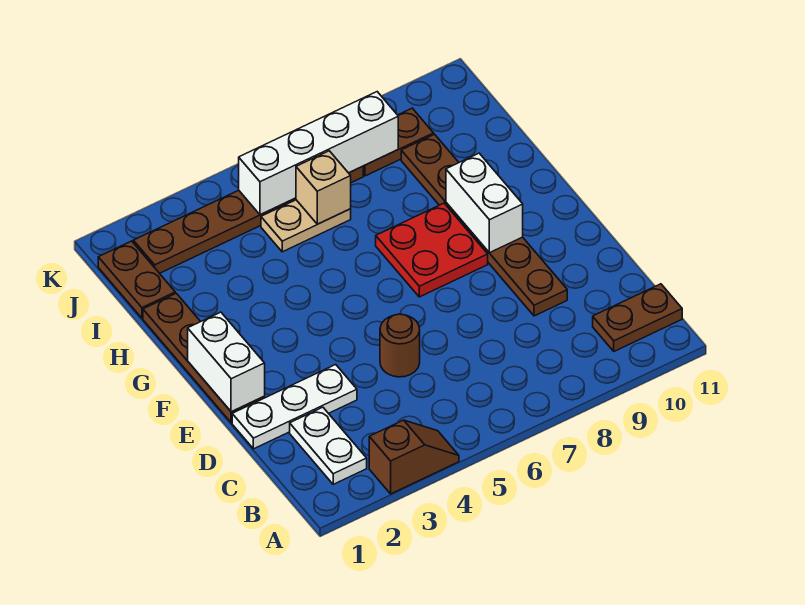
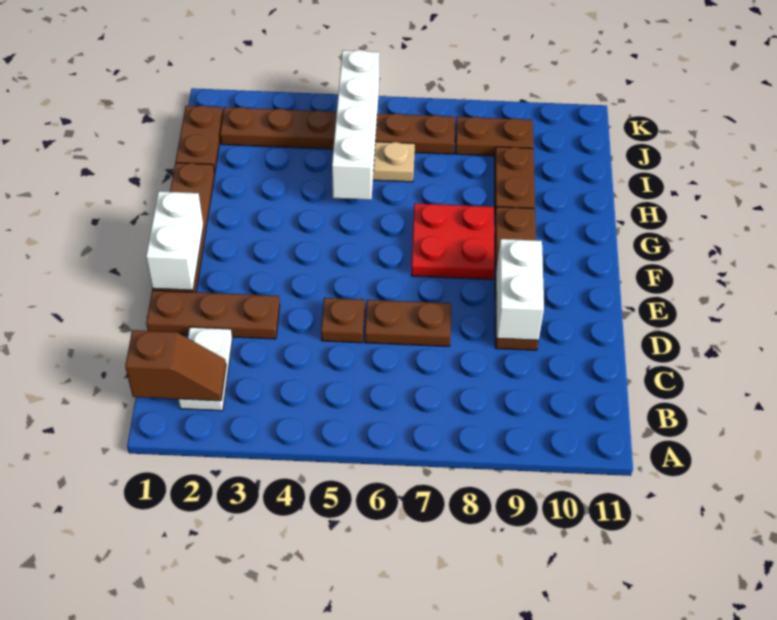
brown 1x2 slope [369,420,459,494] -> brown 1x2 slope moved to [125,330,226,401]
brown 1x2 plate [593,284,682,351] -> brown 1x2 plate moved to [365,300,451,346]
white 1x3 plate [232,365,357,449] -> brown 1x3 plate [146,290,280,339]
brown 1x1 round brick [380,314,420,377] -> brown 1x1 plate [321,298,365,343]
white 1x2 brick [446,153,523,253] -> white 1x2 brick moved to [496,239,544,340]
tan 1x1 brick [296,151,351,224] -> none
white 1x4 brick [239,92,398,215] -> white 1x4 brick turned to [332,50,380,200]

